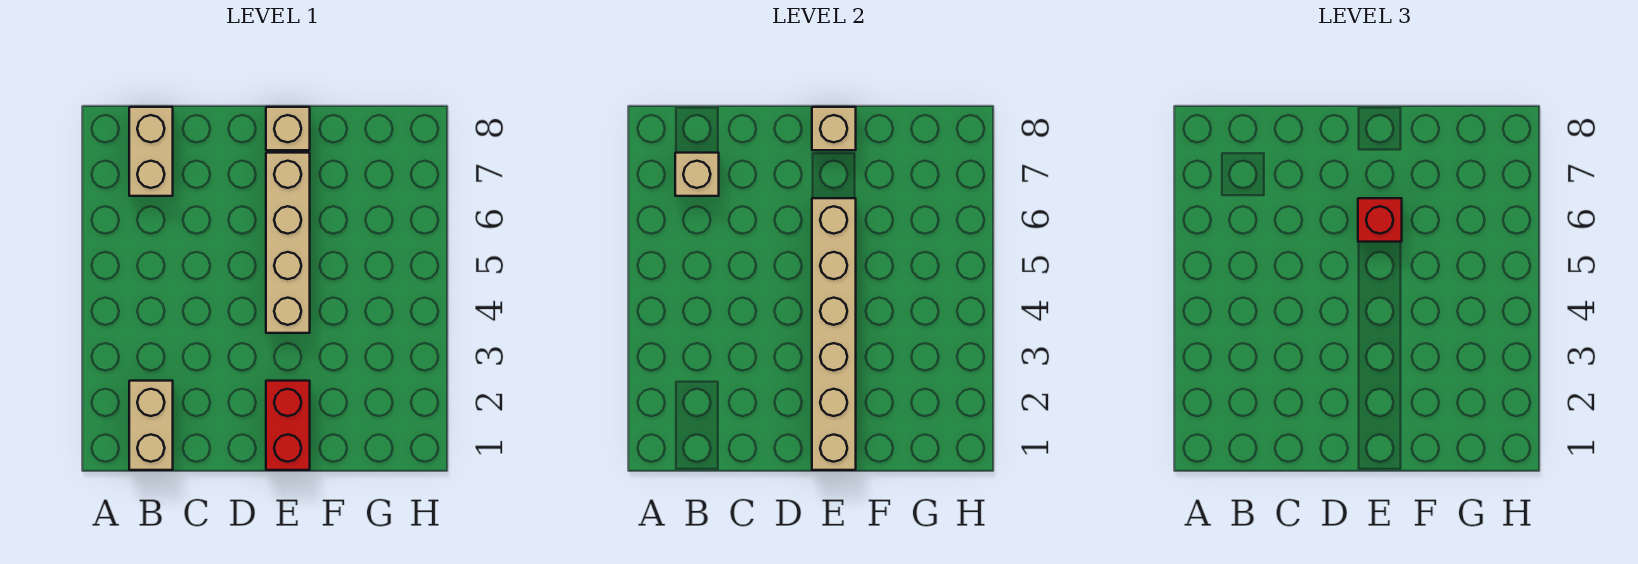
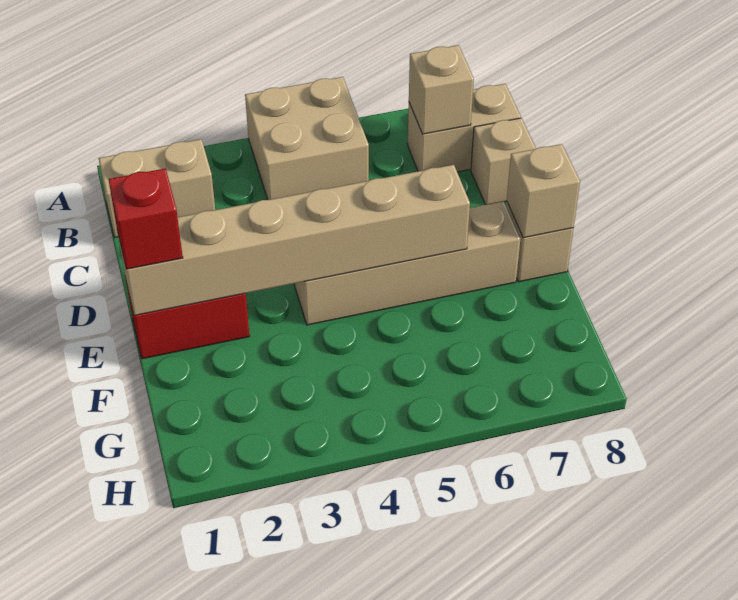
none -> tan 2x2 brick [245,77,369,200]
none -> tan 1x1 brick [471,118,536,205]
red 1x1 brick [1358,198,1402,242] -> red 1x1 brick moved to [108,168,183,269]

